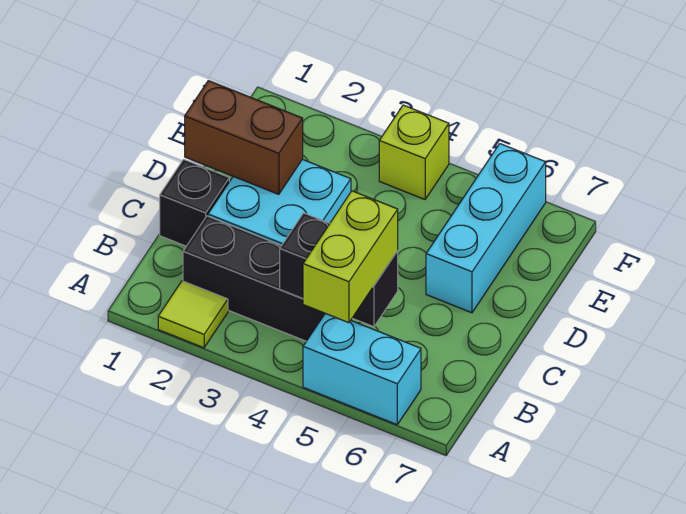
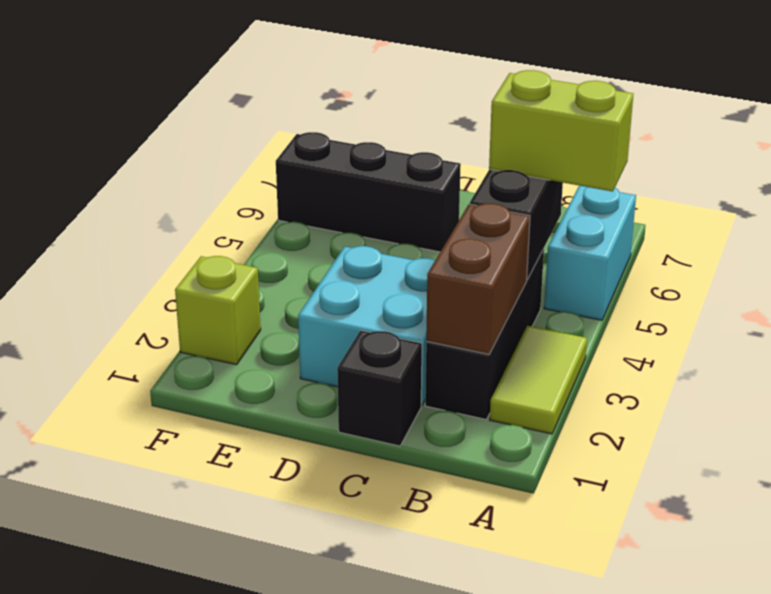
lime 1x1 tile [158,281,228,348] -> lime 1x2 tile [490,326,587,434]
brown 1x2 brick [185,81,303,194] -> brown 1x2 brick moved to [426,203,530,354]
cyan 1x3 brick [426,144,546,313] -> black 1x3 brick [276,132,461,252]
lime 1x1 brick [379,105,449,199] -> lime 1x1 brick moved to [175,256,261,365]

